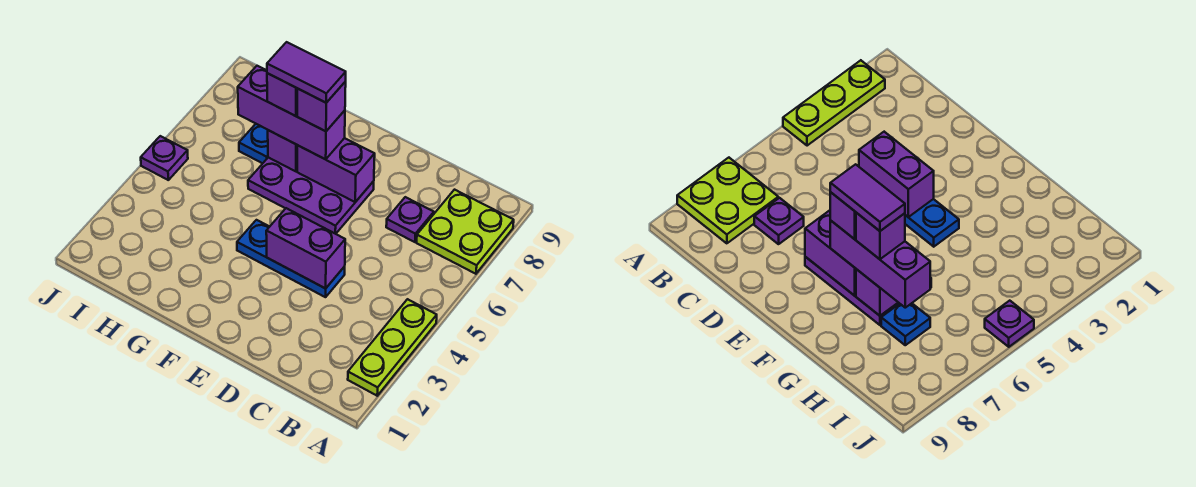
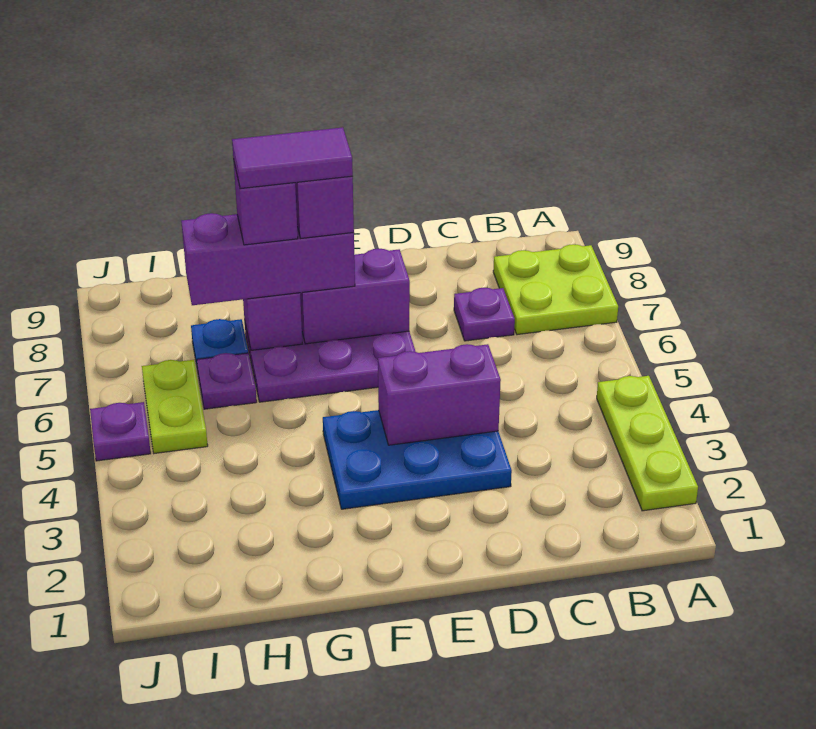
blue 1x3 plate [237,220,345,297] -> blue 2x3 plate [323,410,512,509]
none -> purple 1x1 plate [197,353,257,409]
none -> lime 1x2 plate [142,360,208,453]

